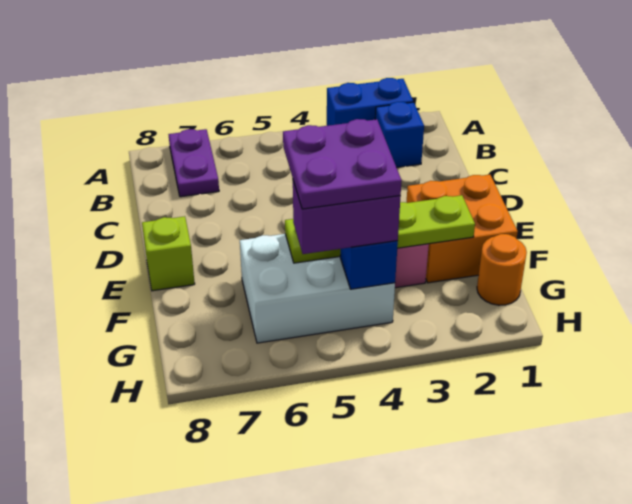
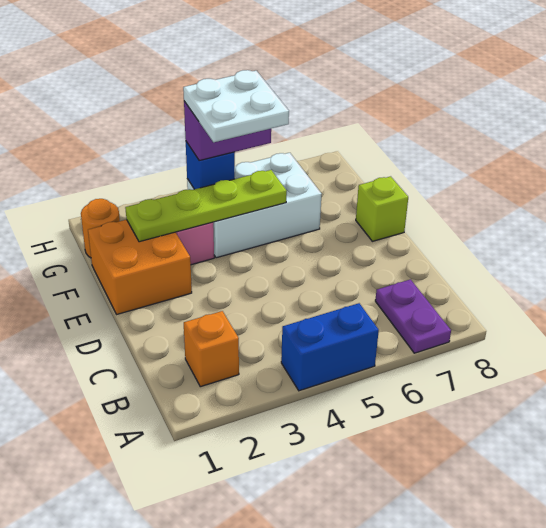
blue 1x2 brick [327,78,413,126] -> blue 1x2 brick moved to [281,303,379,391]
blue 1x1 brick [375,102,424,167] -> orange 1x1 brick [184,311,239,387]
purple 2x2 plate [283,119,402,209] -> white 2x2 plate [183,70,289,142]

